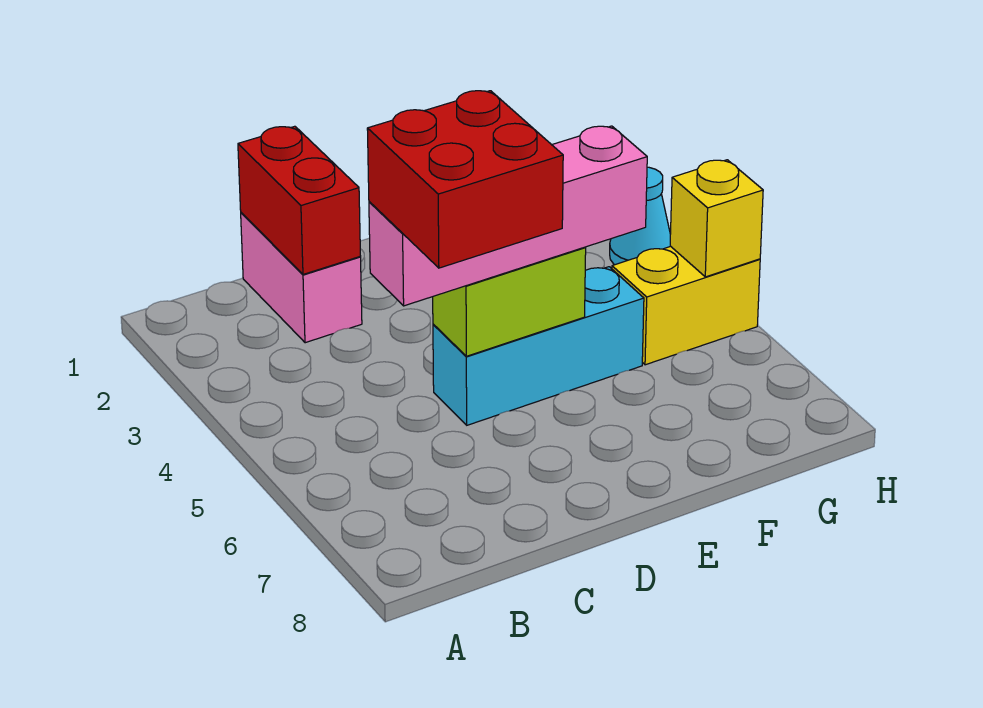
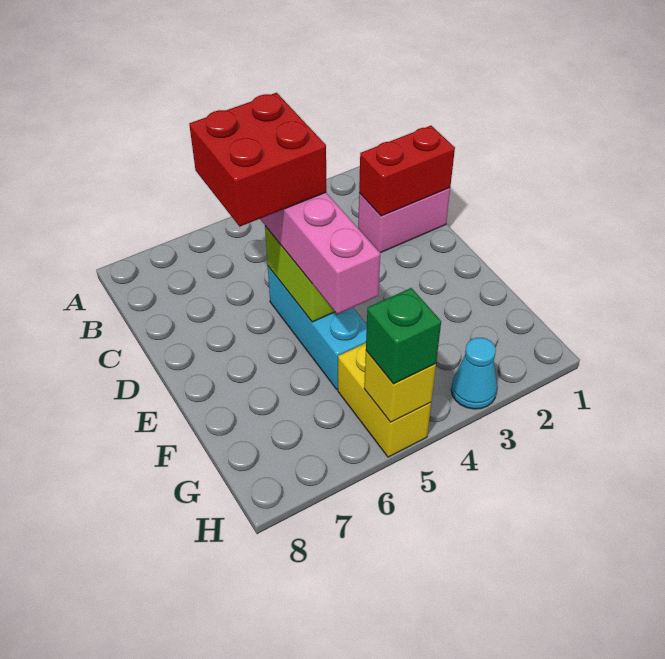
none -> green 1x1 brick [366,288,441,384]

